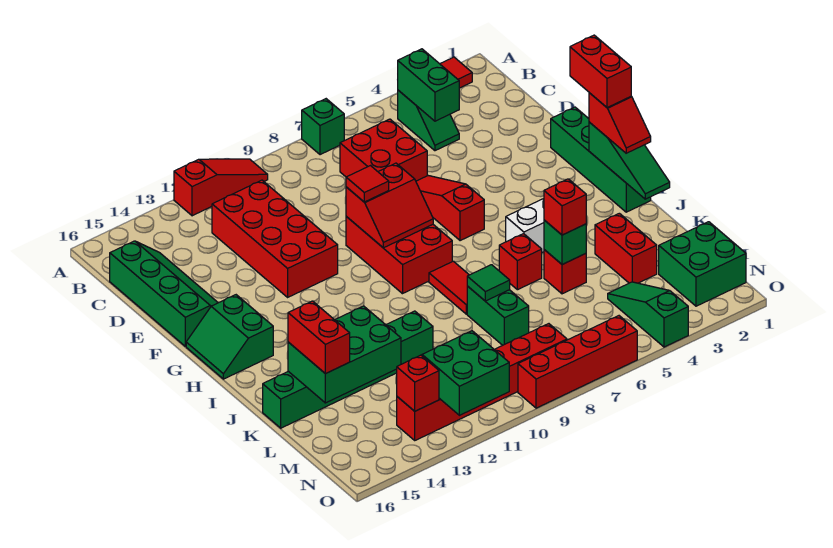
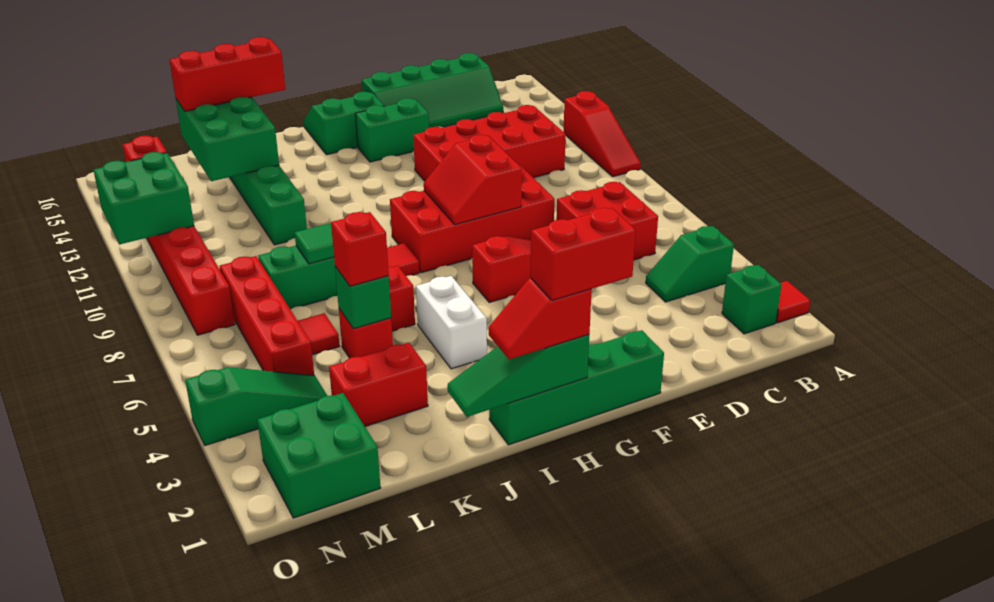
green 1x1 brick [302,99,344,155] -> green 1x1 brick moved to [722,265,781,334]
green 1x2 brick [398,49,459,121] -> green 1x2 brick moved to [355,98,429,162]
red 2x3 brick [346,217,452,294] -> red 2x4 brick [390,166,555,273]
red 1x1 tile [346,166,389,202] -> red 1x1 tile moved to [298,313,340,355]
red 1x2 brick [288,301,350,374] -> red 1x3 brick [169,37,285,111]
red 1x4 brick [518,316,637,408] -> red 1x4 brick moved to [220,256,314,376]

